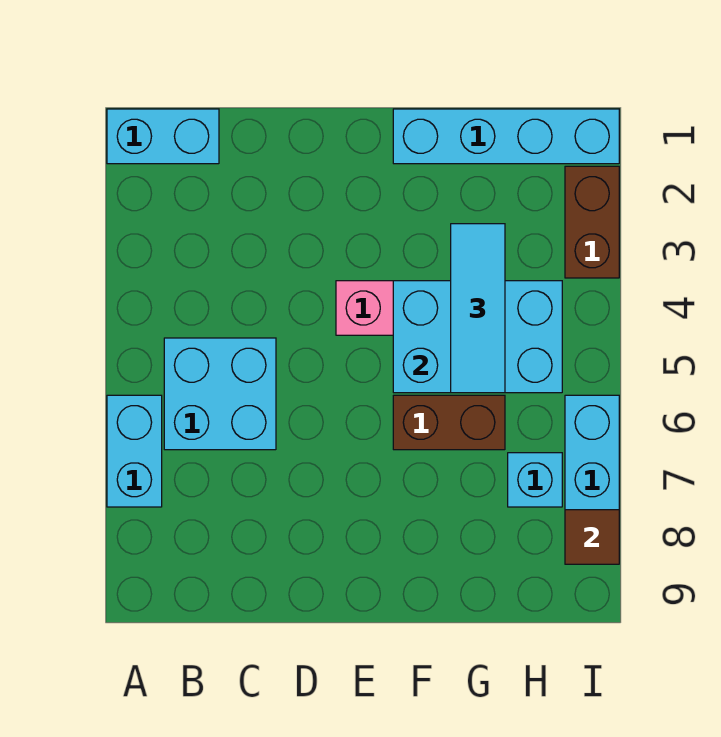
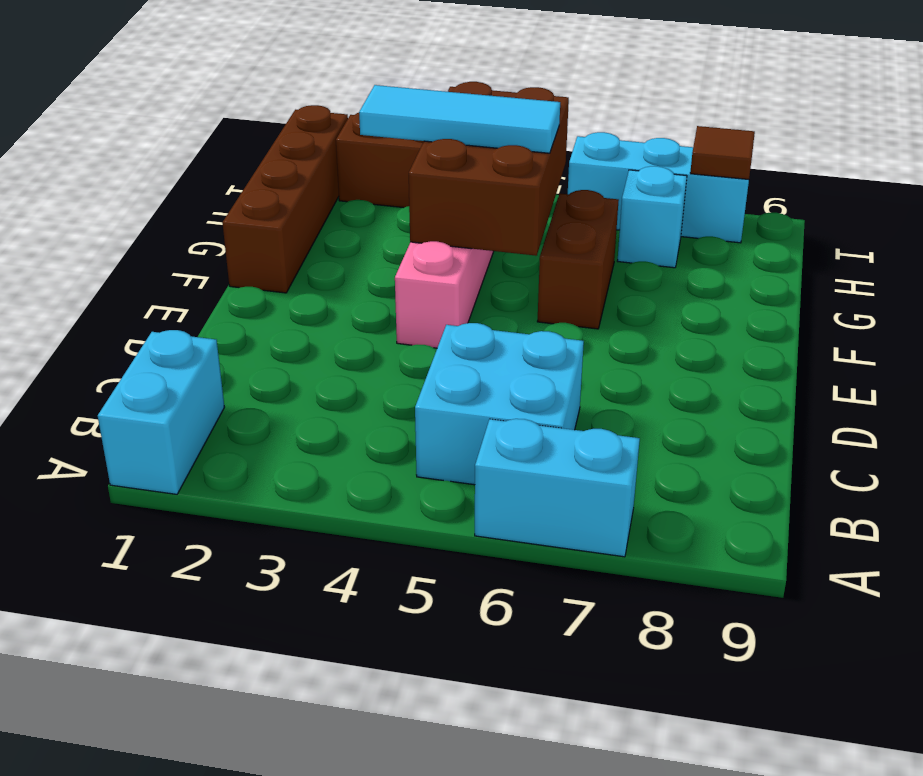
cyan 1x4 brick [393,109,619,164] -> brown 1x4 brick [222,105,348,293]
cyan 2x3 brick [393,281,562,393] -> brown 2x3 brick [409,82,569,256]

